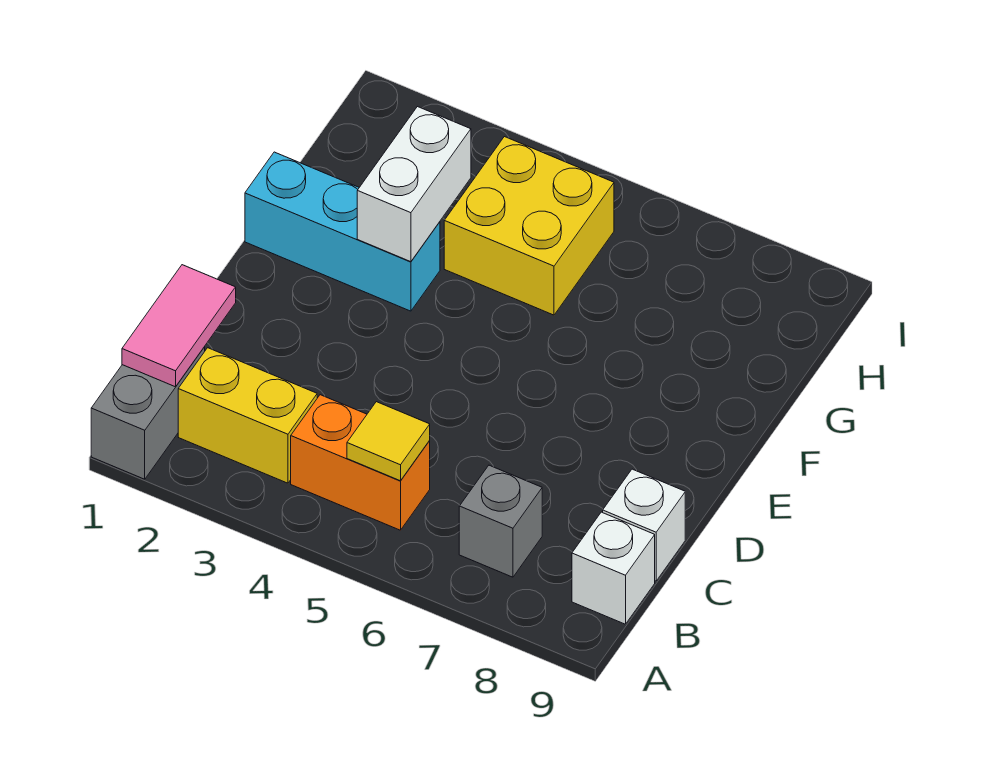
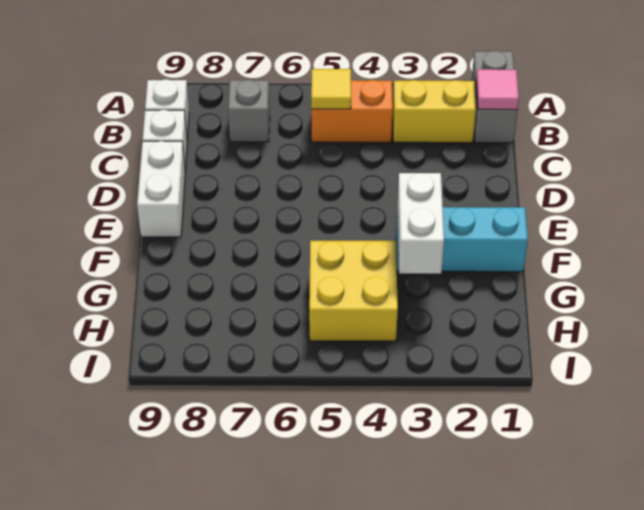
pink 1x2 tile [122,265,236,387] -> pink 1x1 tile [476,69,519,110]
none -> white 1x2 brick [137,141,185,237]

